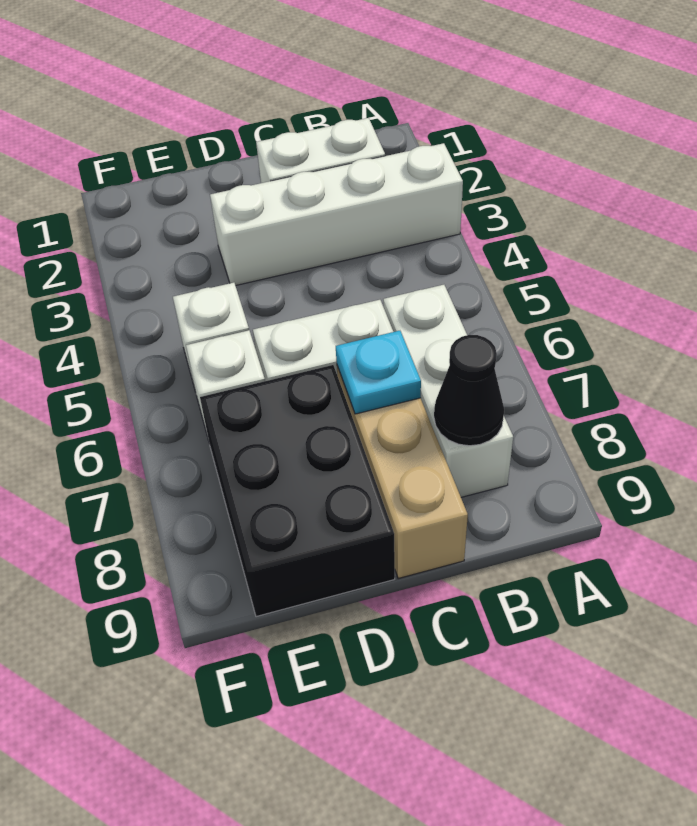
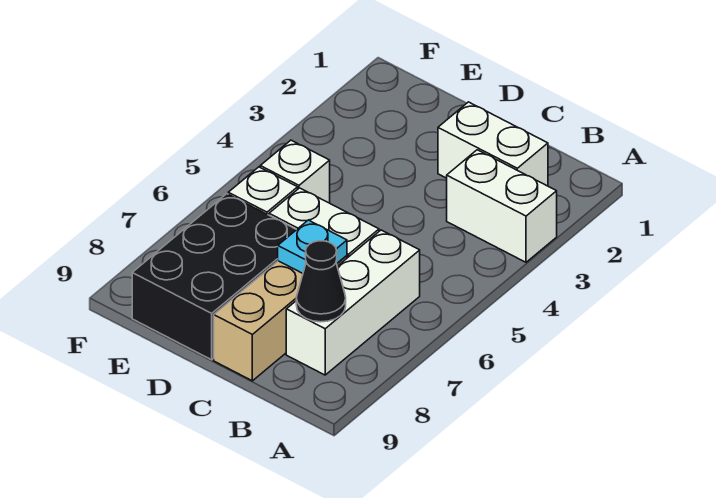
white 1x4 brick [210,143,463,286] -> white 1x2 brick [447,150,557,262]

